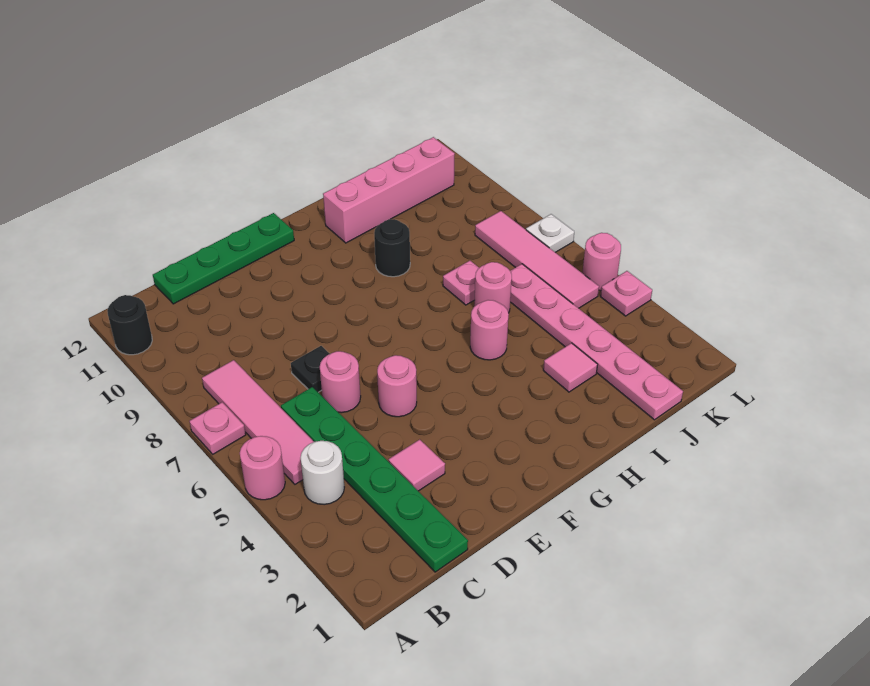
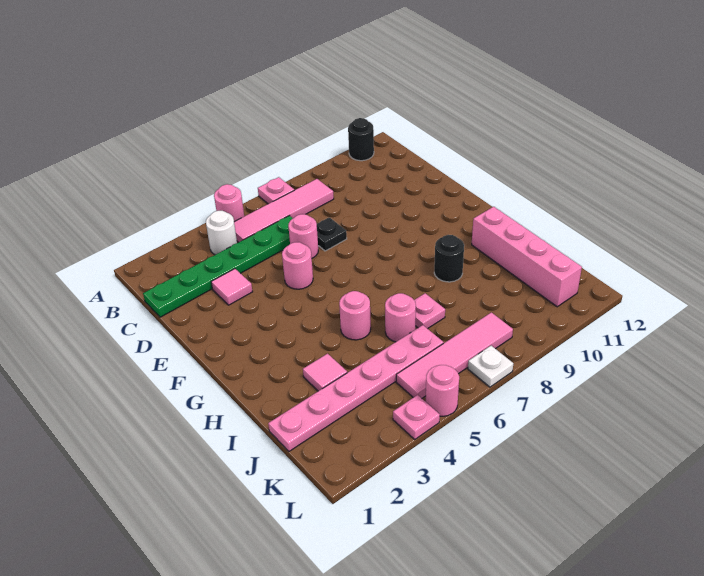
green 1x4 plate [153,213,294,304] -> none

